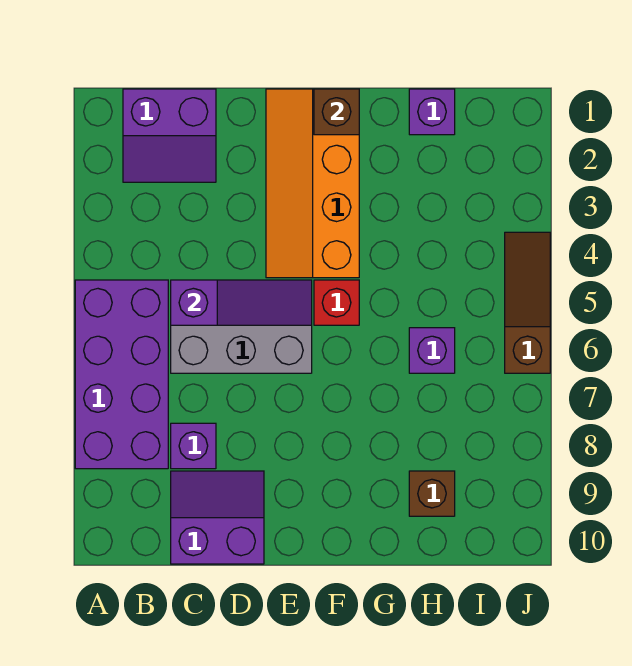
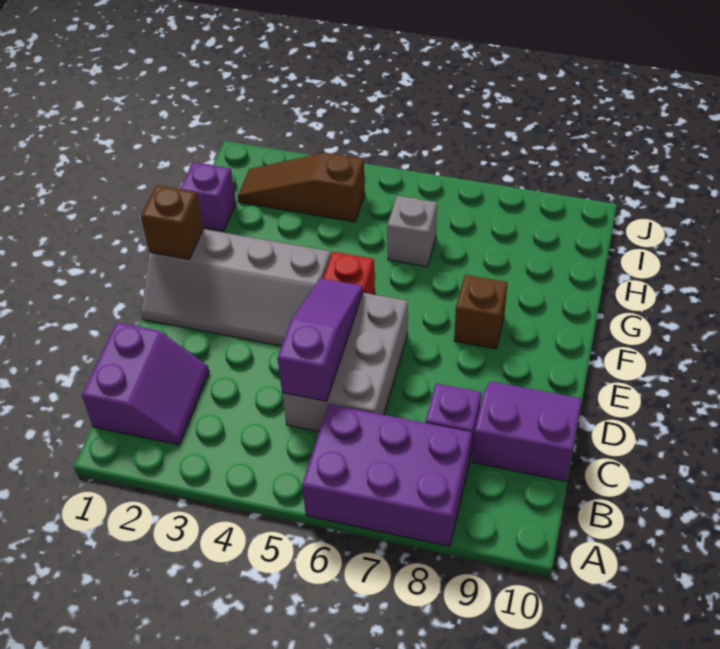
purple 2x4 brick [75,280,168,469] -> purple 2x3 brick [302,404,472,546]
purple 2x2 slope [171,471,264,564] -> purple 2x2 slope turned to [472,381,581,481]
orange 2x4 slope [266,89,359,278] -> grey 2x4 slope [141,229,331,346]
purple 1x1 brick [409,328,455,373] -> grey 1x1 brick [387,196,437,267]
brown 1x1 brick [409,471,455,516] -> brown 1x1 brick moved to [454,275,508,349]
brown 1x3 slope [505,232,550,373] -> brown 1x3 slope moved to [238,153,365,222]

